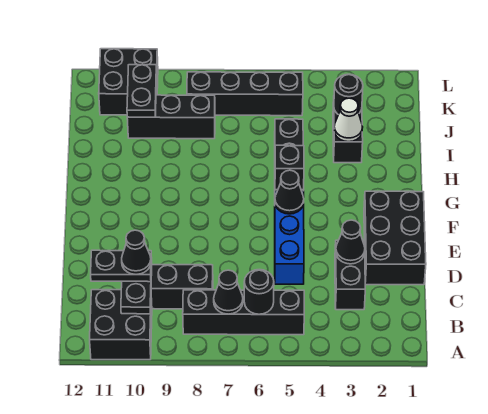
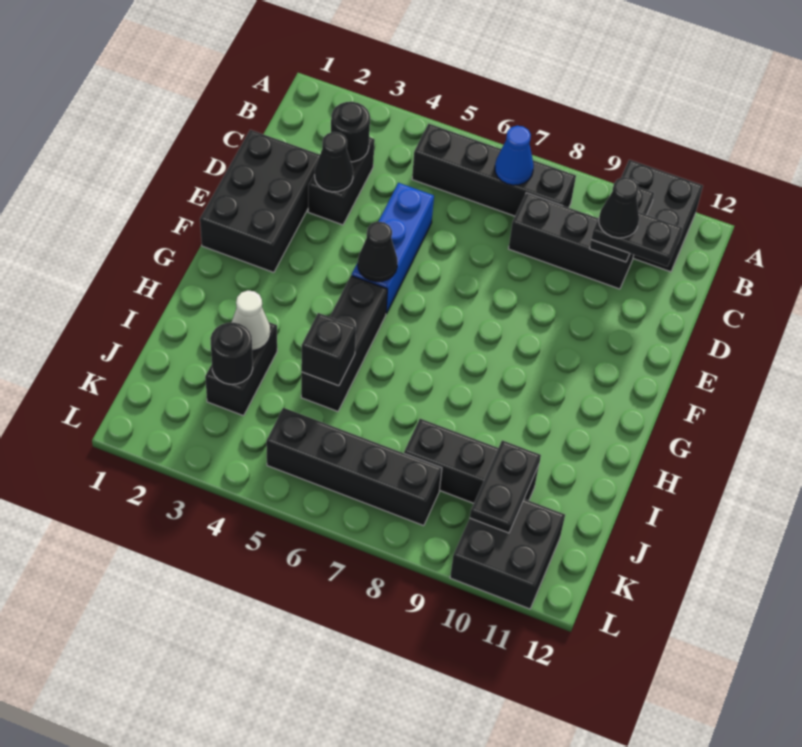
black 1x1 round brick [244,270,274,314] -> black 1x1 round brick moved to [331,102,370,162]
black 1x1 cone [214,270,243,314] -> blue 1x1 cone [495,126,534,185]
black 1x1 brick [275,145,304,190] -> black 1x1 brick moved to [301,313,356,386]

